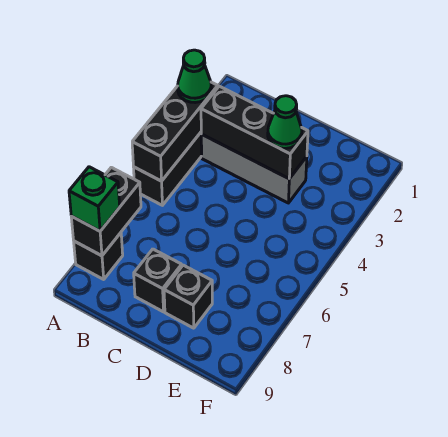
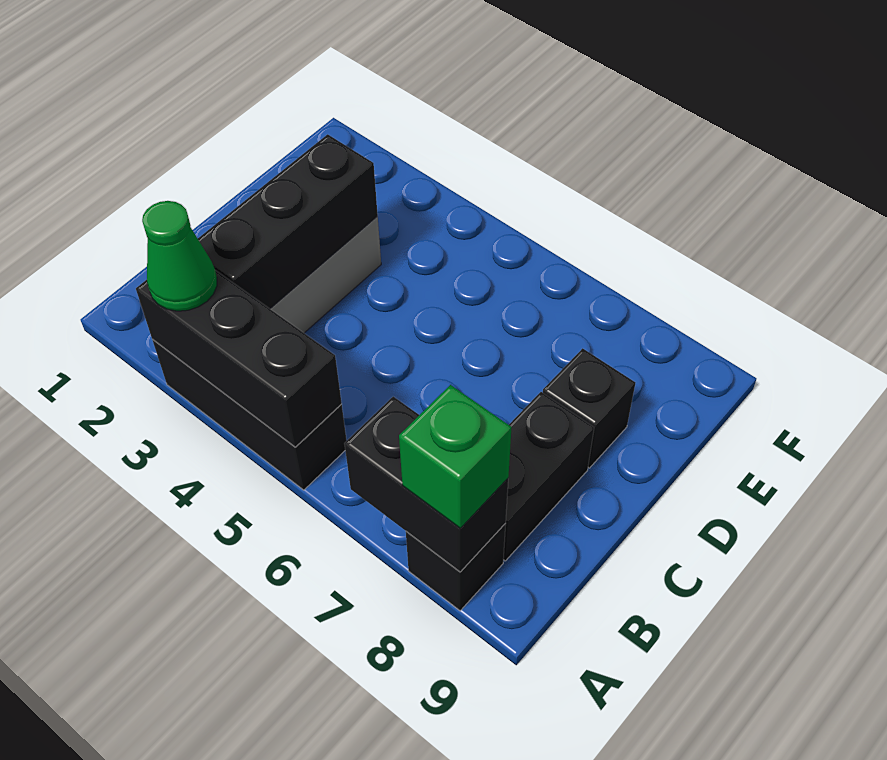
black 1x1 brick [134,249,182,312] -> black 1x2 brick [503,392,594,561]
green 1x1 cone [268,96,302,148] -> none

